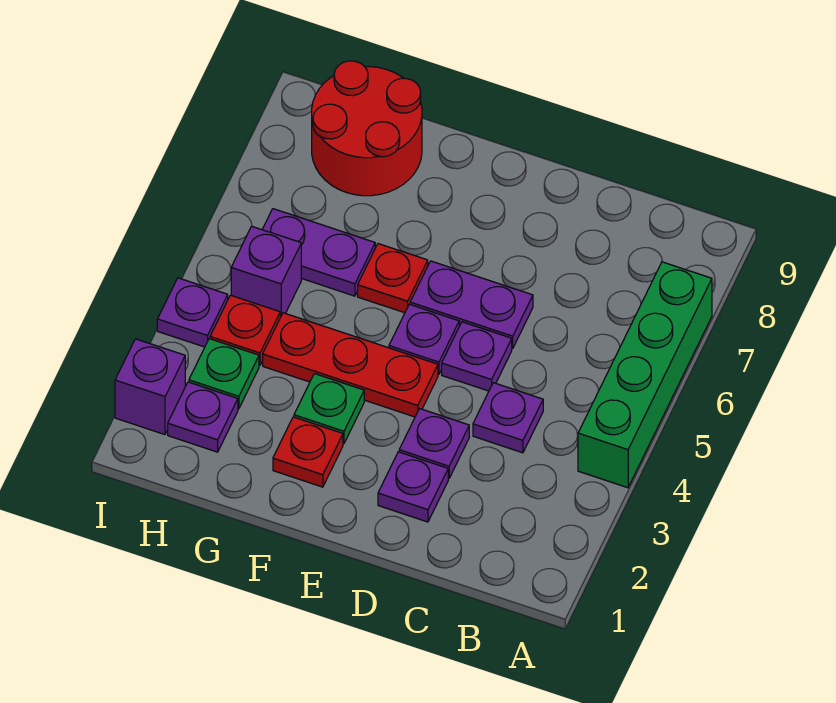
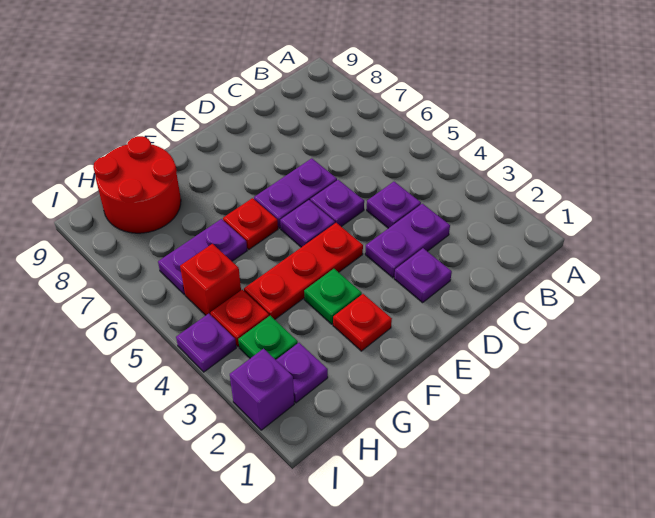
green 1x4 brick [578,262,712,488] -> none
purple 1x1 plate [399,409,469,479] -> purple 1x2 plate [365,204,450,278]
purple 1x1 brick [231,226,301,317] -> red 1x1 brick [180,244,241,315]

